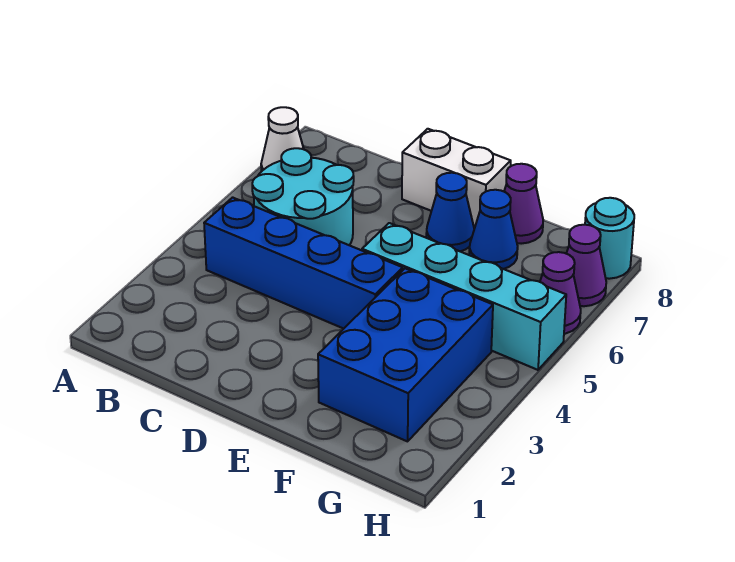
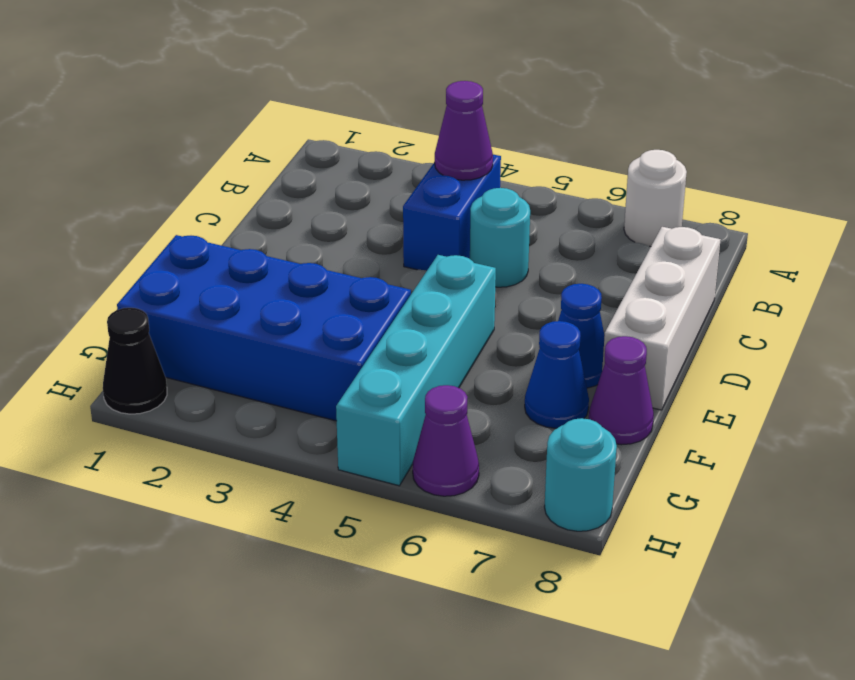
white 1x1 cone [261,107,304,172] -> white 1x1 round brick [624,150,687,246]
blue 1x4 brick [204,197,403,329] -> blue 1x2 brick [403,154,501,271]
cyan 2x2 round brick [252,148,354,245] -> cyan 1x1 round brick [470,188,530,287]
white 1x2 brick [402,129,511,228] -> white 1x3 brick [602,227,721,410]
blue 2x3 brick [318,268,493,441] -> blue 2x4 brick [117,235,411,421]
none -> black 1x1 cone [103,308,167,414]
purple 1x1 cone [566,225,606,306] -> purple 1x1 cone moved to [435,81,493,180]

